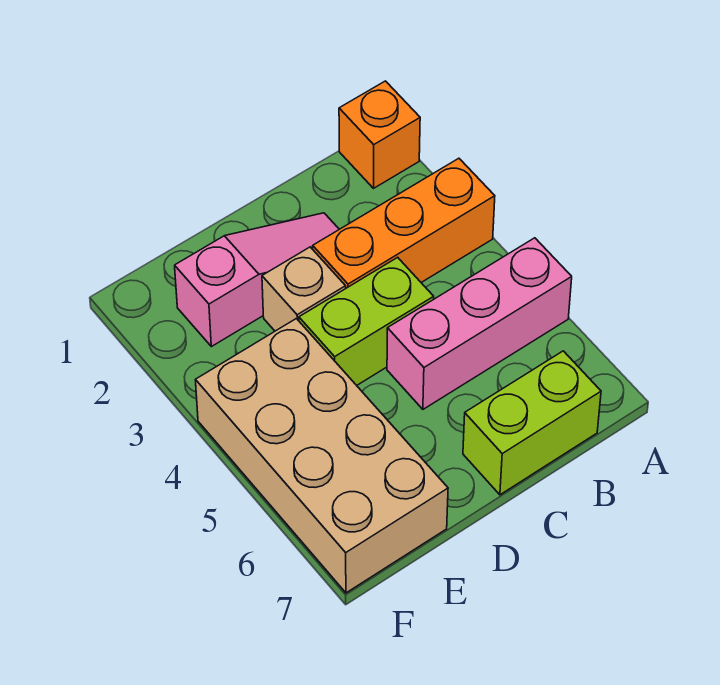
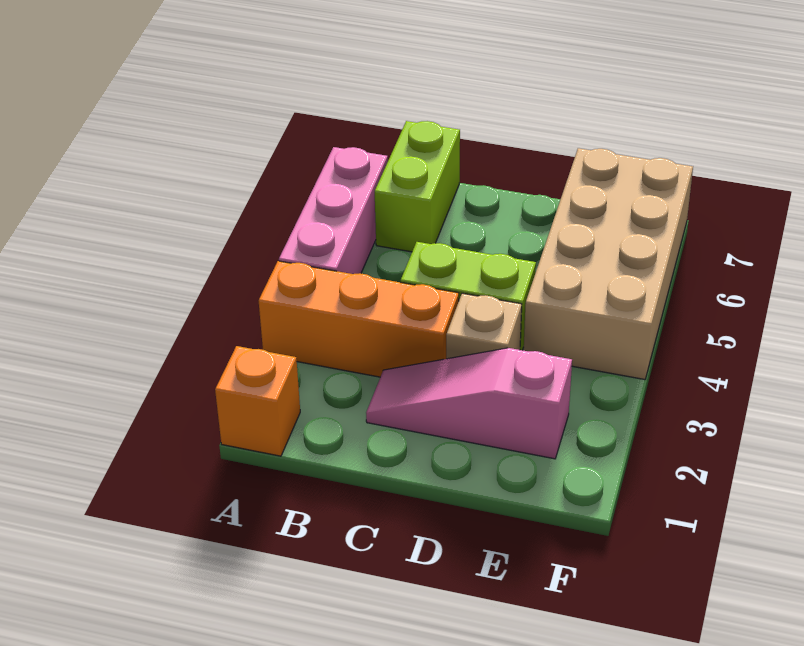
pink 1x3 brick [387,238,572,409] -> pink 1x3 brick turned to [279,147,388,274]
lime 1x2 brick [463,351,601,495] -> lime 1x2 brick turned to [375,121,460,252]

